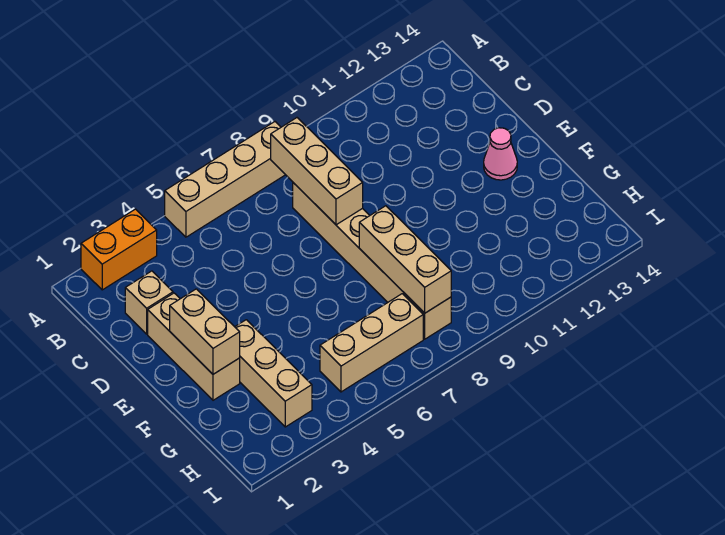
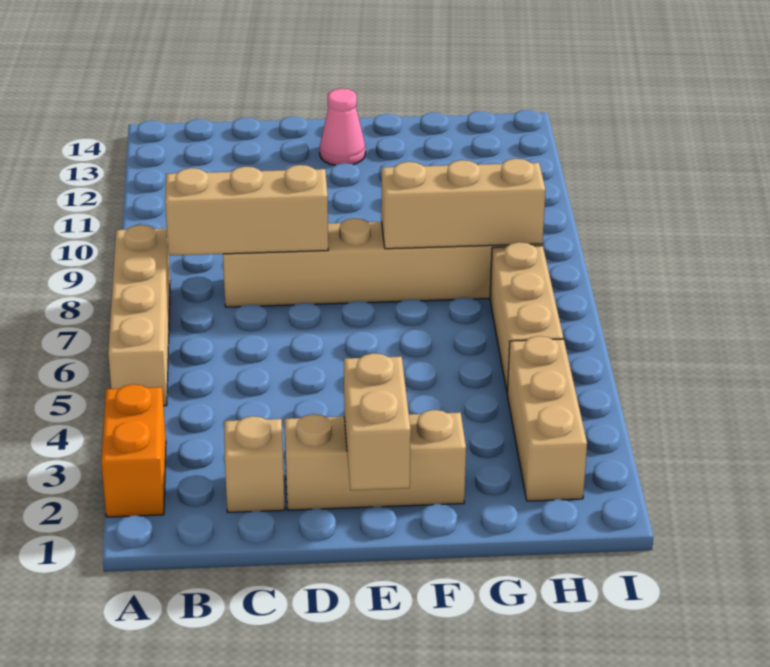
tan 1x2 brick [170,289,240,374] -> tan 1x2 brick turned to [344,353,411,490]
tan 1x3 brick [235,320,312,427] -> tan 1x3 brick turned to [507,336,587,501]

